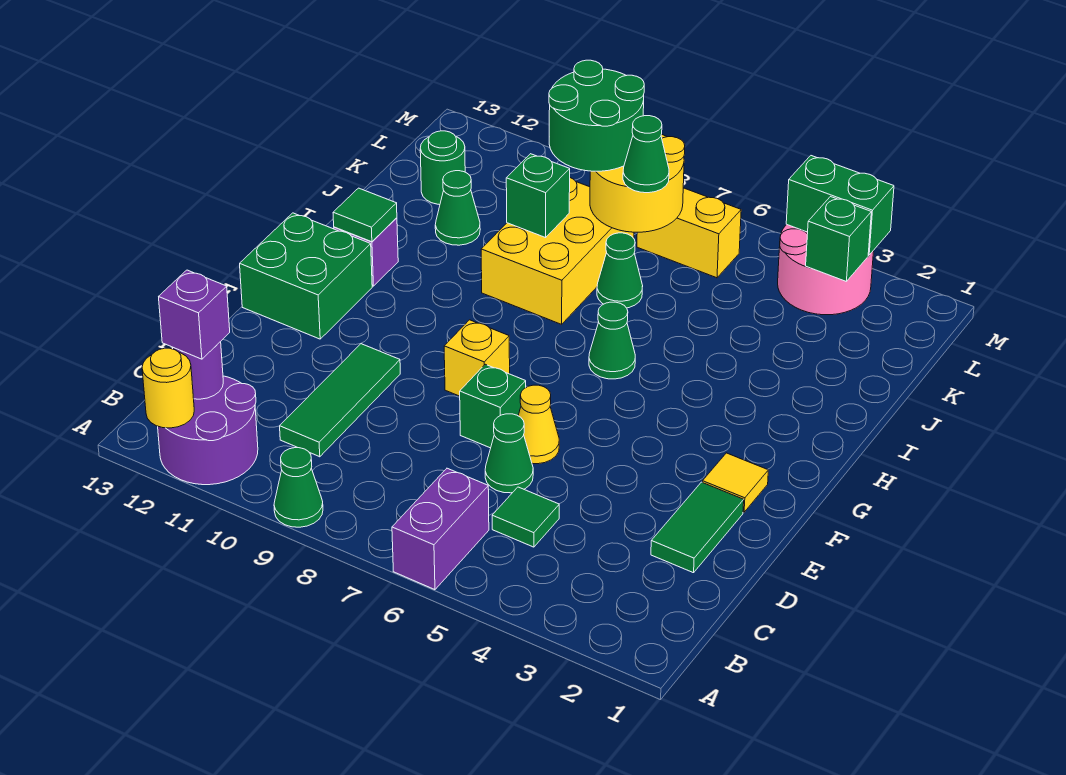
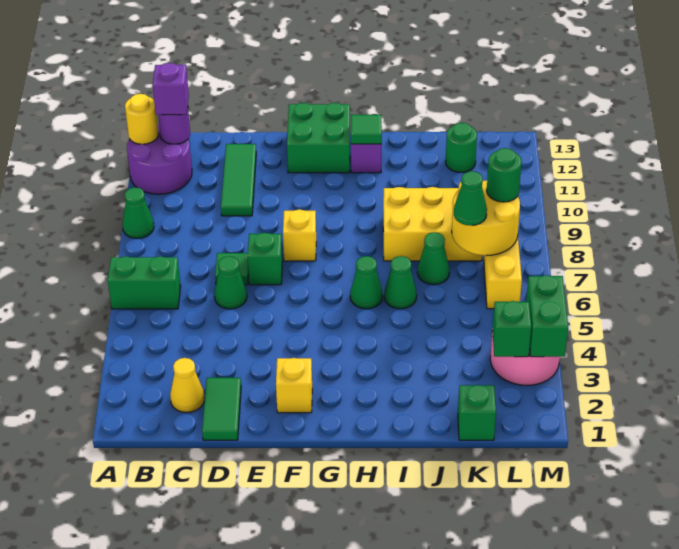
purple 1x2 brick [392,468,489,590] -> green 1x2 brick [108,256,181,309]
green 1x1 tile [492,487,559,547] -> green 1x1 tile moved to [215,253,249,285]
green 1x3 tile [280,344,400,457] -> green 1x3 tile turned to [221,144,256,216]
green 1x2 tile [651,482,744,573] -> green 1x2 tile turned to [202,378,241,440]
yellow 1x1 cone [518,385,559,464] -> yellow 1x1 cone moved to [170,358,205,412]
yellow 1x1 tile [703,453,768,512] -> yellow 1x1 brick [276,358,312,413]
green 1x1 brick [506,154,570,238] -> green 1x1 brick moved to [458,385,496,440]
green 1x1 cone [435,171,480,245] -> green 1x1 cone moved to [384,256,417,309]
green 2x2 round brick [549,60,644,171] -> green 1x1 round brick [487,148,522,202]

